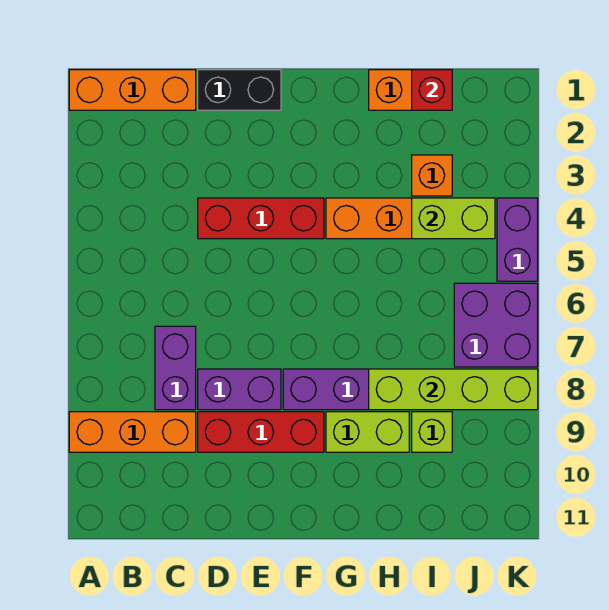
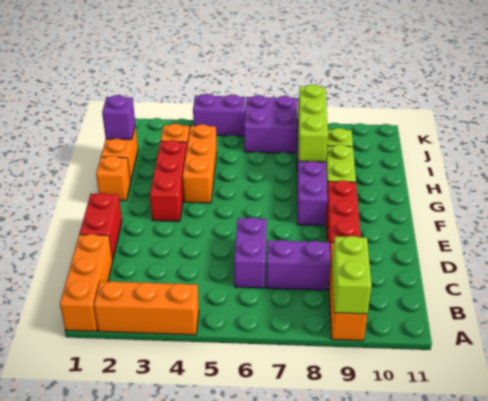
none -> orange 1x3 brick [94,281,199,335]
black 1x2 brick [198,70,281,110] -> red 1x2 brick [79,193,122,260]
red 1x3 brick [198,198,324,239] -> red 1x3 brick moved to [150,140,187,221]
purple 1x2 brick [198,369,281,410] -> purple 1x2 brick moved to [234,217,267,288]
none -> orange 1x1 brick [96,156,130,201]
lime 1x4 brick [369,369,538,410] -> lime 1x3 brick [298,84,328,162]
red 1x1 brick [412,70,452,110] -> purple 1x1 brick [102,95,135,140]
lime 1x2 brick [412,198,495,239] -> lime 1x2 brick moved to [332,236,372,314]

